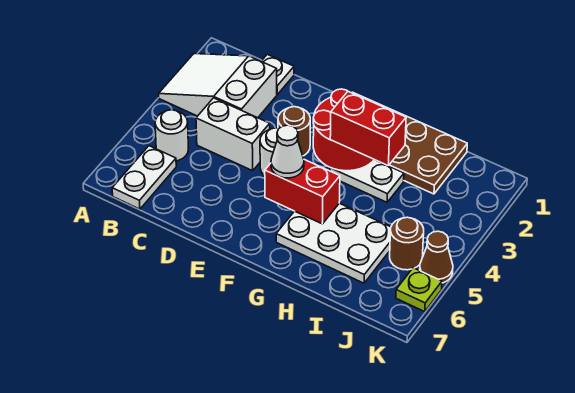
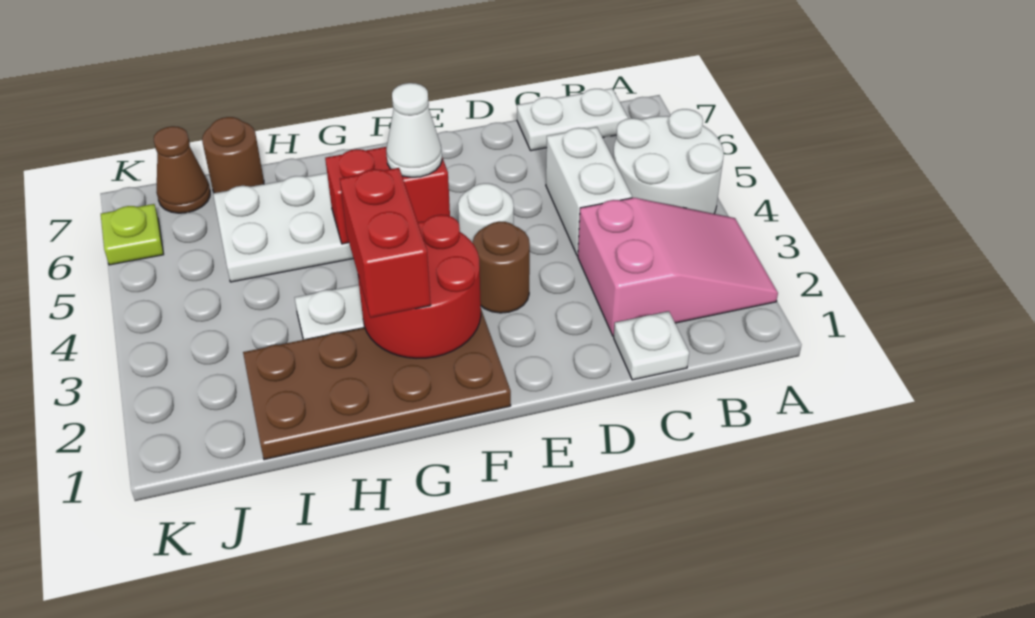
white 2x3 slope [159,54,277,118] -> pink 2x3 slope [578,198,778,336]
white 1x1 round brick [155,110,188,161] -> white 2x2 round brick [613,109,724,214]
white 1x2 plate [112,146,176,209] -> white 1x2 plate turned to [517,88,628,151]
white 1x2 brick [196,98,270,171] -> white 1x2 brick turned to [546,127,632,256]
red 1x2 brick [330,92,406,166] -> red 1x2 brick turned to [340,168,431,318]
brown 1x1 round brick [390,217,424,270] -> brown 1x1 round brick moved to [202,117,264,193]
brown 1x1 cone [420,231,453,283] -> brown 1x1 cone moved to [154,126,210,213]

